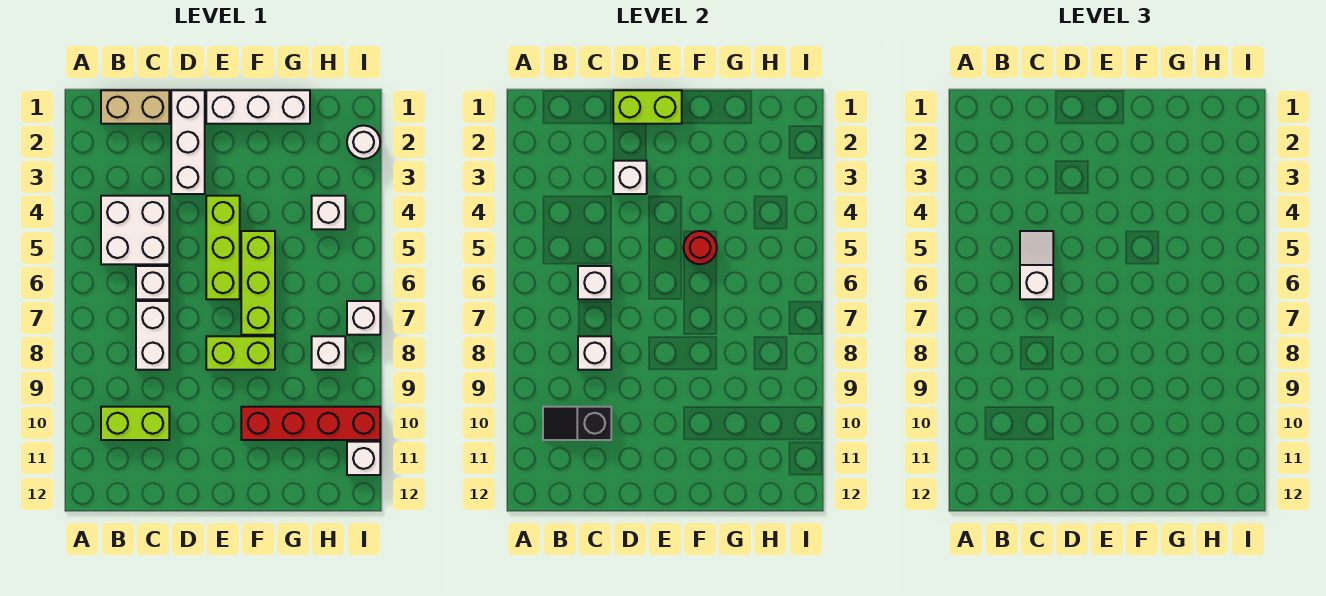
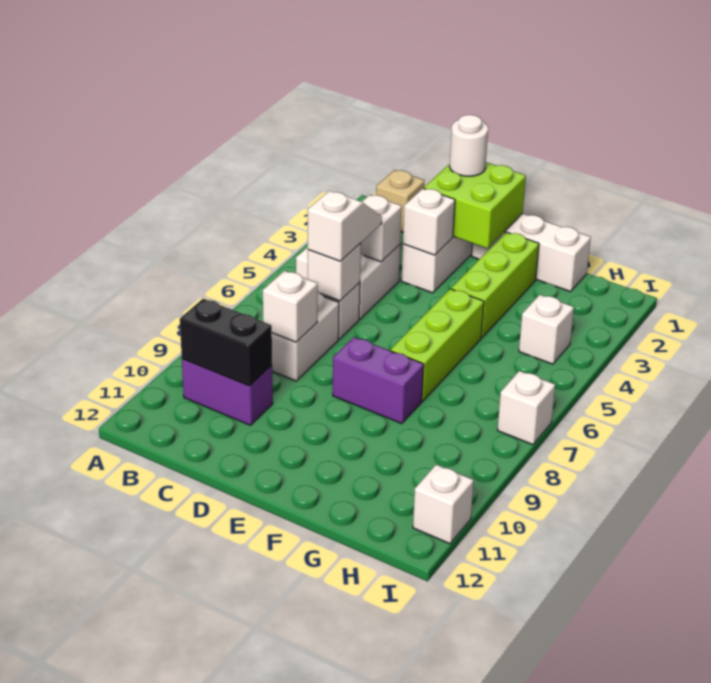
tan 1x2 brick [101,90,169,124] -> tan 1x1 brick [376,170,425,232]
lime 1x2 brick [101,407,169,440] -> purple 1x2 brick [182,359,273,425]
black 1x2 slope [543,407,611,440] -> black 1x2 brick [180,298,272,386]
lime 1x2 brick [613,90,682,124] -> lime 2x2 brick [424,162,526,248]
lime 1x3 brick [206,196,240,299] -> lime 1x3 brick moved to [451,232,539,338]
lime 1x2 brick [206,336,275,370] -> purple 1x2 brick [333,337,424,424]
red 1x1 round brick [683,231,717,264] -> none
red 1x4 brick [241,407,380,440] -> none
white 1x1 brick [312,336,345,370] -> white 1x1 brick moved to [361,195,402,262]
white 1x1 round brick [347,125,380,159] -> white 1x1 round brick moved to [450,115,488,176]

